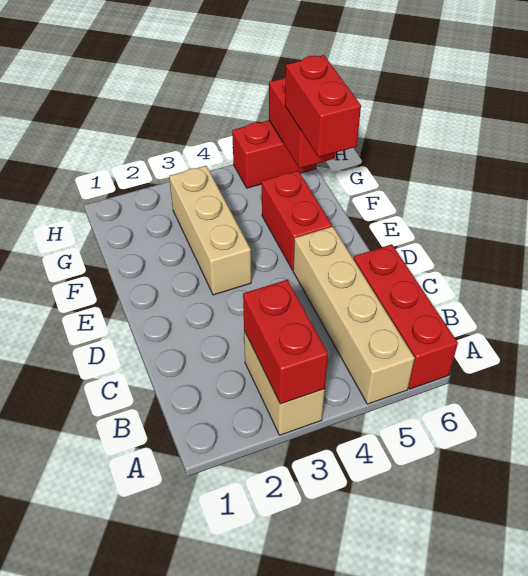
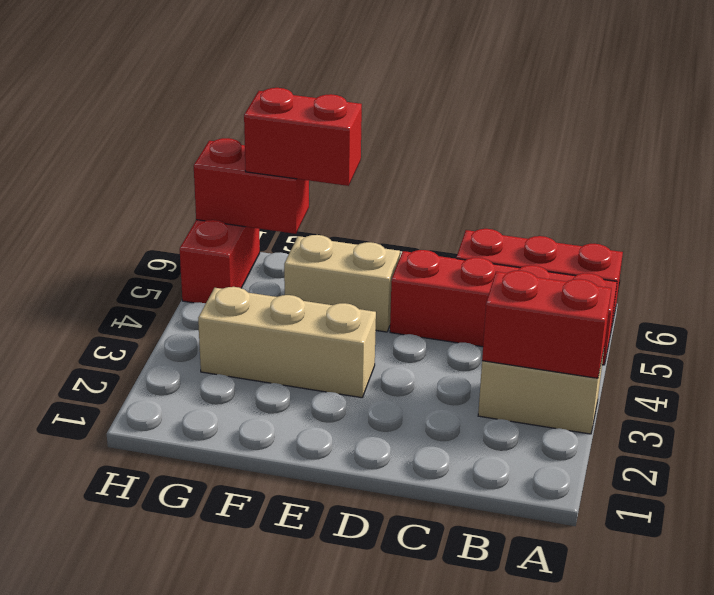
tan 1x4 brick [293,227,415,404] -> red 1x4 brick [390,250,617,365]
red 1x2 brick [262,171,332,270] -> tan 1x2 brick [284,235,400,332]

